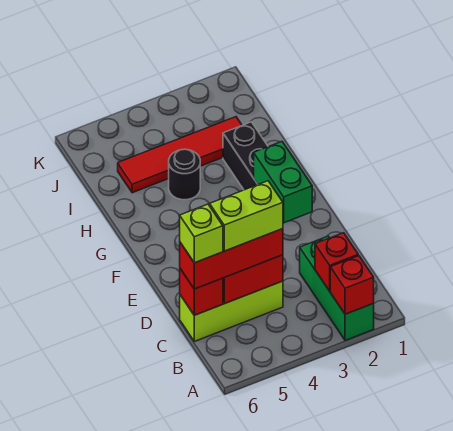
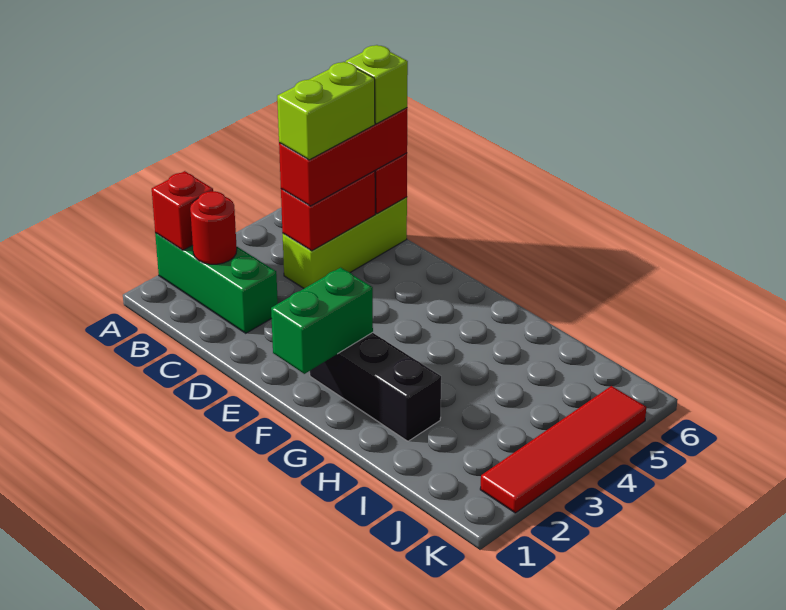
red 1x1 brick [315,233,358,291] -> red 1x1 round brick [190,191,237,264]
green 1x2 brick [254,142,312,223] -> green 1x2 brick turned to [271,267,373,374]
black 1x1 round brick [169,149,200,200] -> none
red 1x4 tile [118,117,242,193] -> red 1x4 tile moved to [480,386,646,513]

